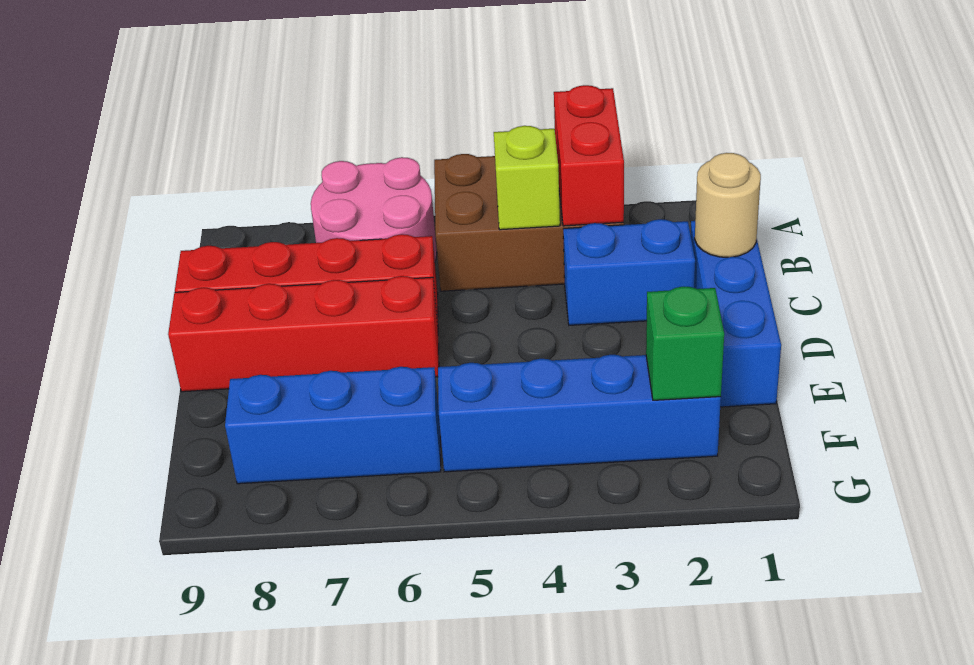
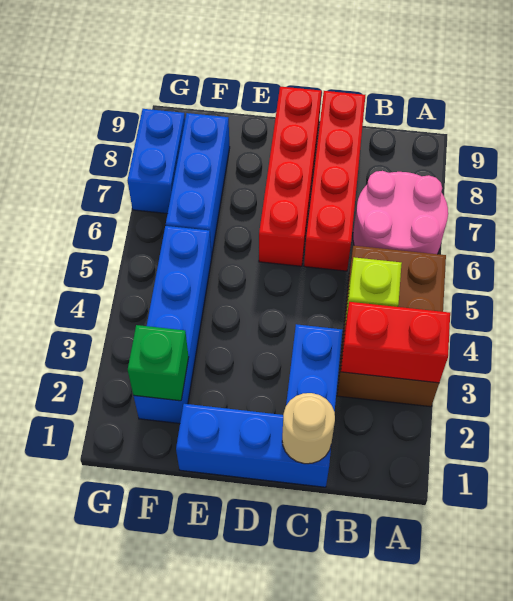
none -> blue 1x2 brick [128,109,185,214]

